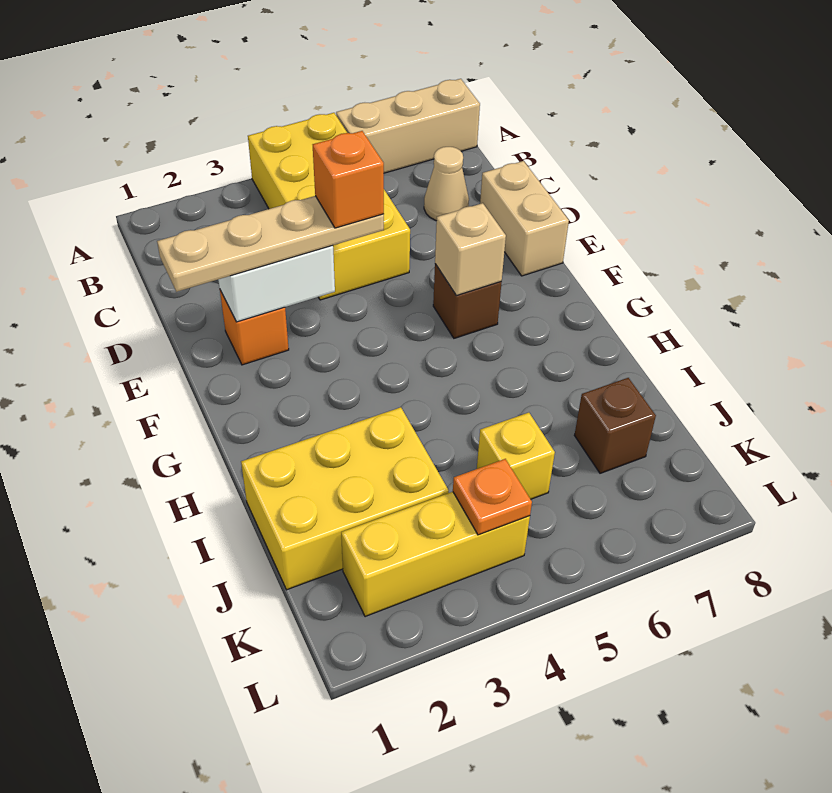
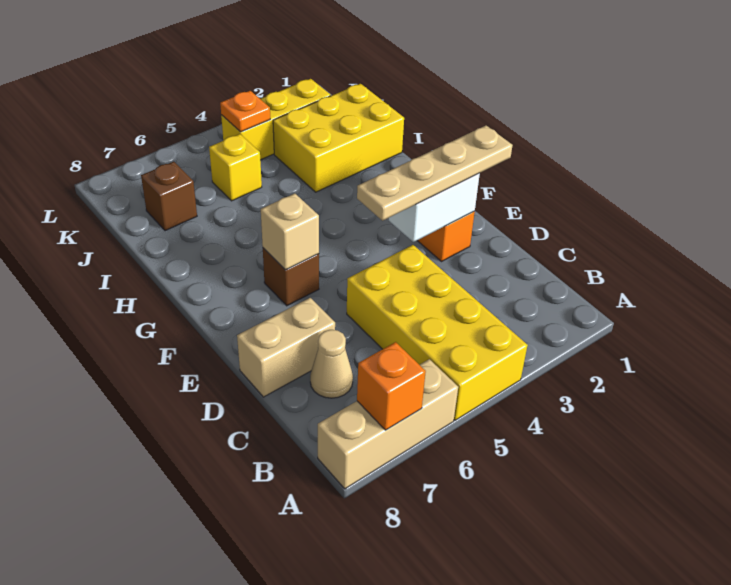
tan 1x2 brick [480,161,569,276] -> tan 1x2 brick turned to [237,298,335,397]
orange 1x1 brick [313,131,384,228] -> orange 1x1 brick moved to [357,342,426,430]

